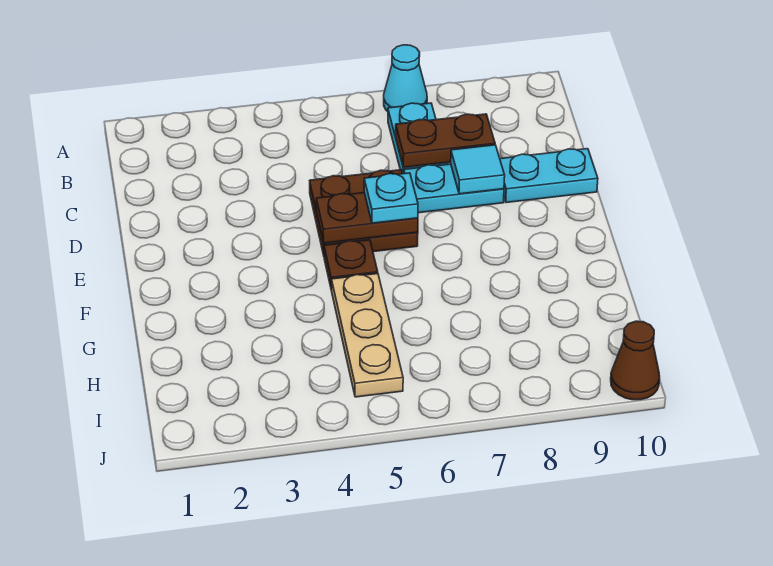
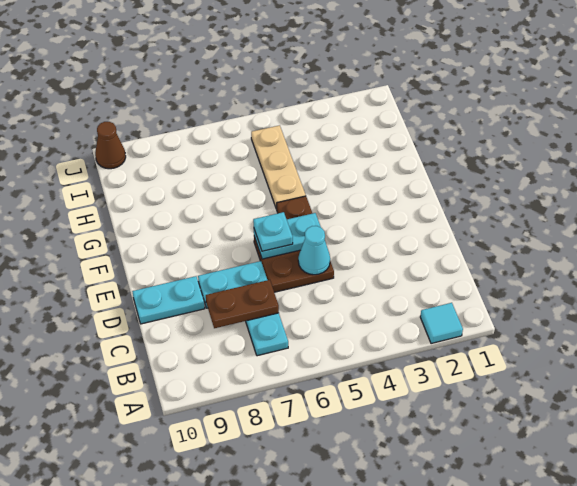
cyan 1x1 cone [384,45,427,111] -> cyan 1x1 cone moved to [298,226,330,275]
cyan 1x1 tile [451,145,505,194] -> cyan 1x1 tile moved to [420,303,463,344]
brown 1x2 plate [316,193,418,243] -> cyan 1x2 plate [254,213,321,259]

